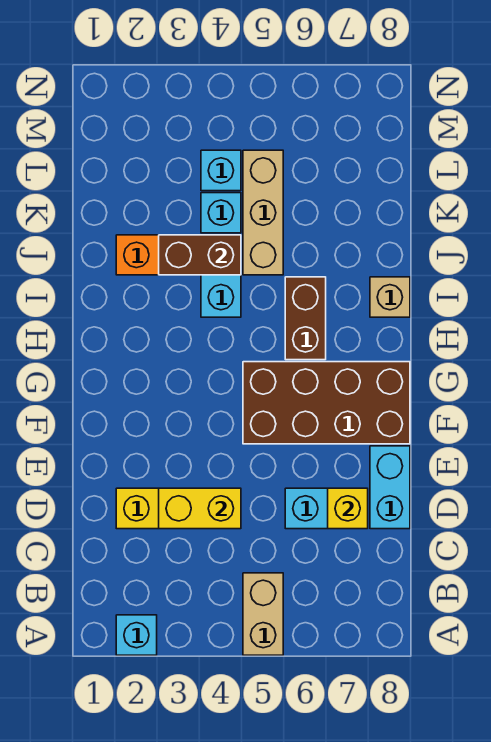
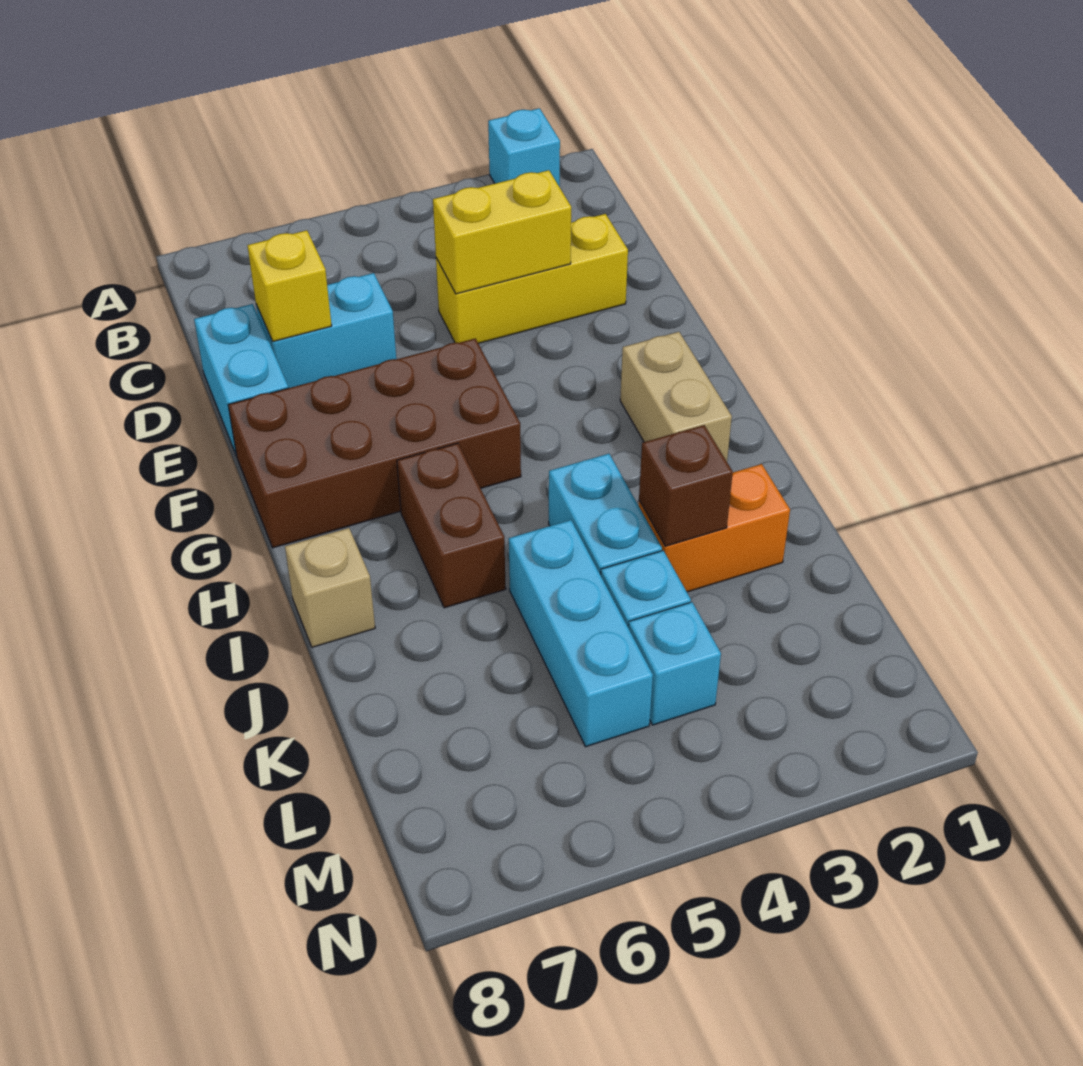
tan 1x2 brick [243,573,283,655] -> tan 1x2 brick moved to [620,332,732,461]
brown 1x2 brick [159,235,241,275] -> brown 1x1 brick [639,425,733,546]
tan 1x3 brick [243,150,283,275] -> cyan 1x3 brick [509,520,653,747]

